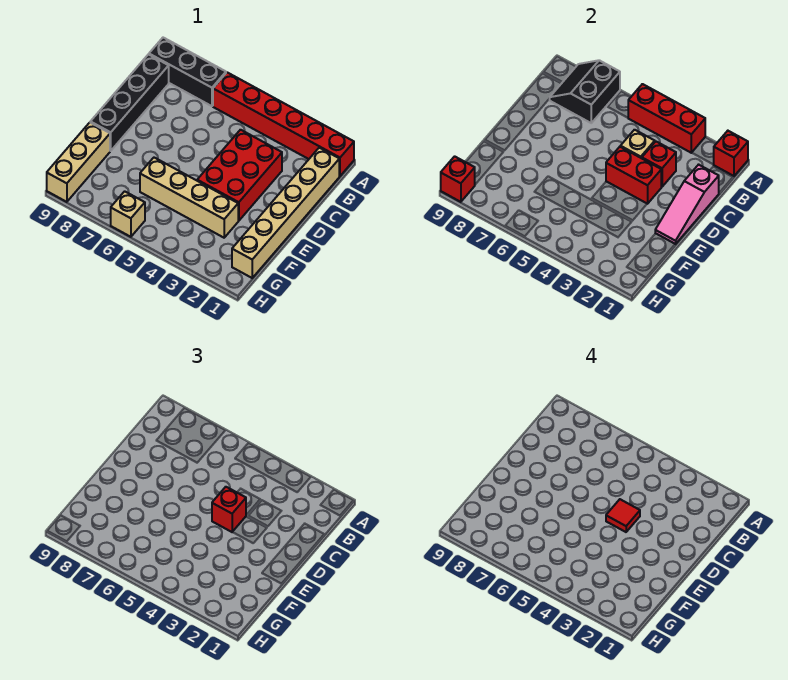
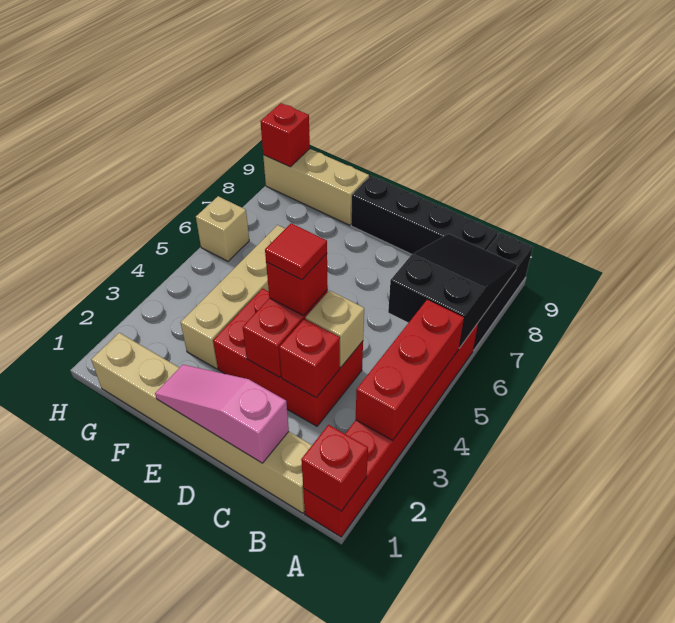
black 2x2 slope [550,60,620,123] -> black 2x3 slope [388,234,517,348]

